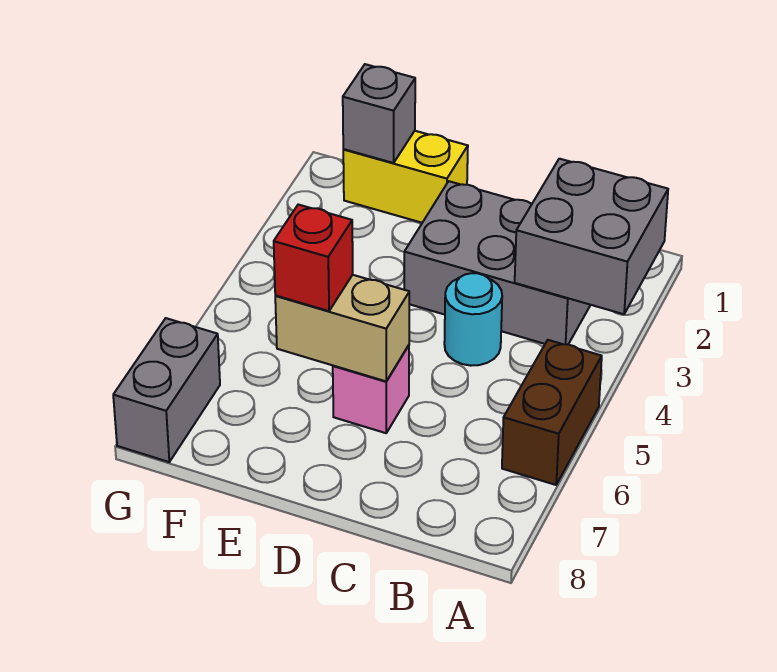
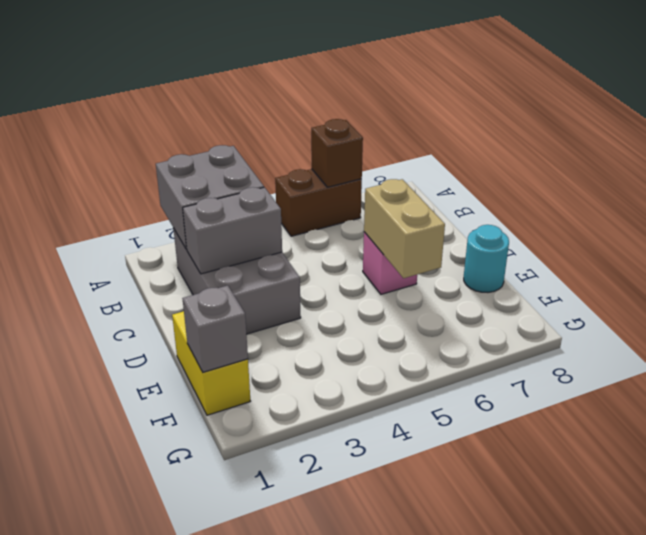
none -> brown 1x1 brick [311,119,363,187]
cyan 1x1 round brick [444,273,502,366] -> cyan 1x1 round brick moved to [464,225,509,292]
red 1x1 brick [274,205,353,311] -> none
grey 1x2 brick [113,318,220,462] -> grey 1x2 brick moved to [183,187,282,274]

